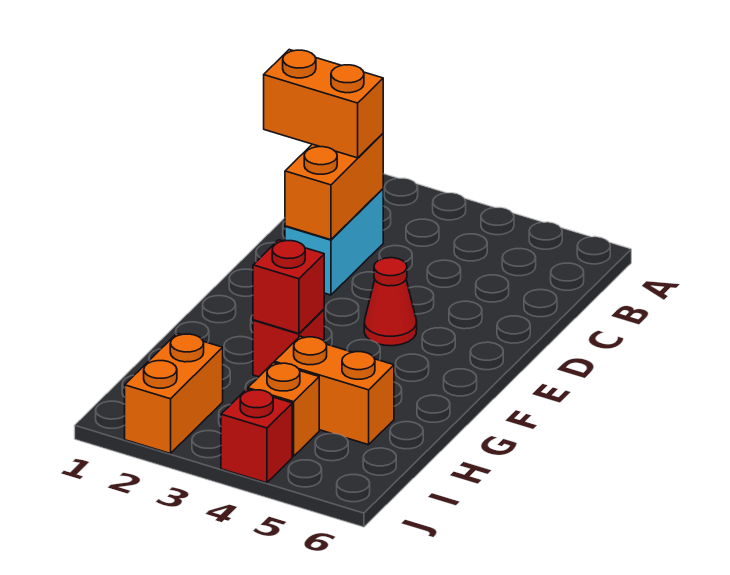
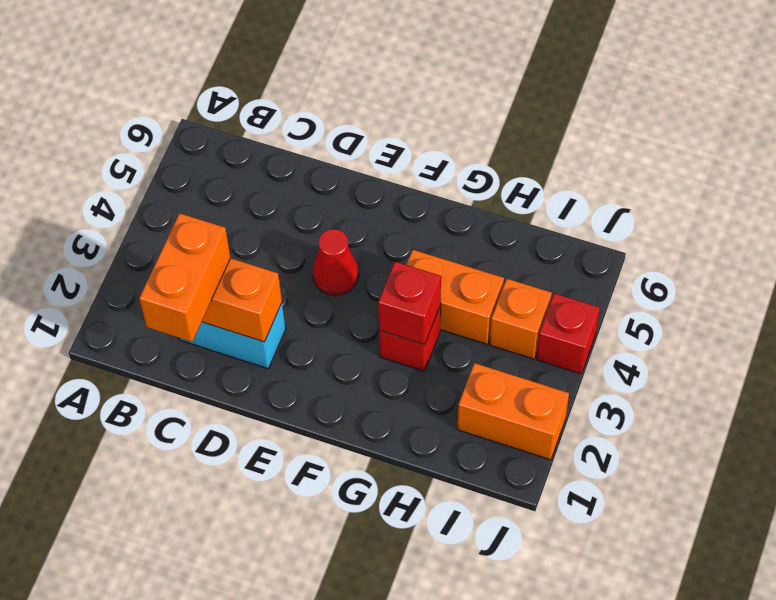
orange 1x2 brick [275,336,394,445] -> orange 1x2 brick turned to [406,250,504,344]

